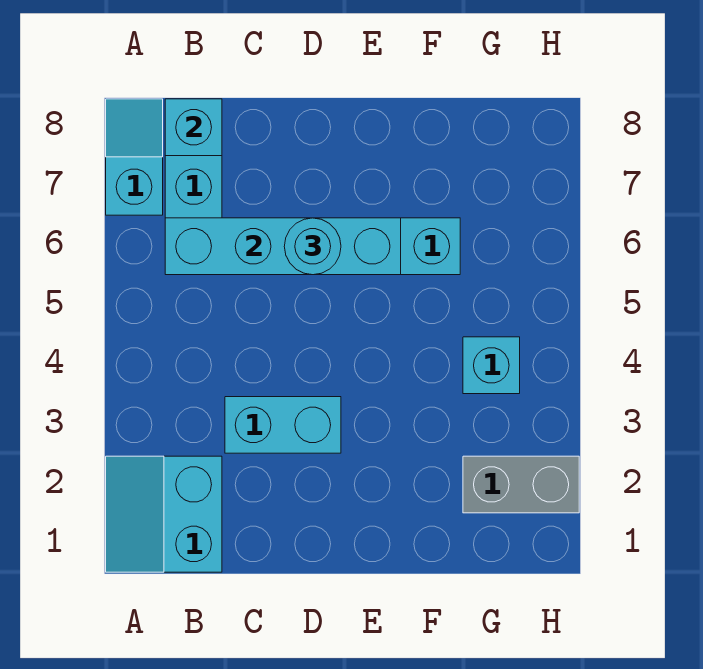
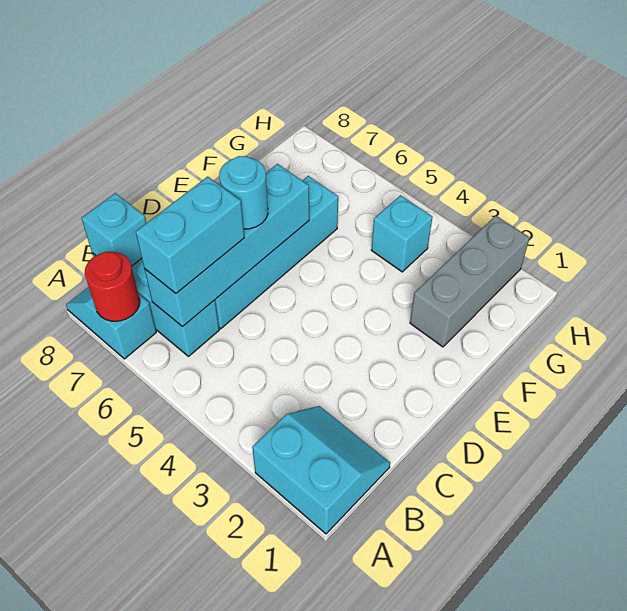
cyan 2x2 slope [106,456,222,572] -> cyan 2x2 slope turned to [252,406,390,534]
none -> red 1x1 round brick [85,252,140,321]
cyan 1x2 brick [225,397,341,453] -> cyan 1x2 brick moved to [136,177,244,293]
grey 1x2 brick [463,456,579,513] -> grey 1x3 brick [410,216,530,347]

